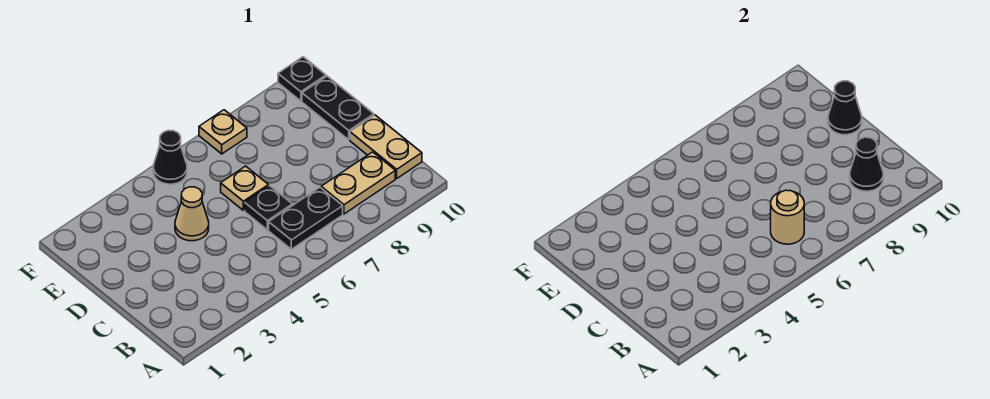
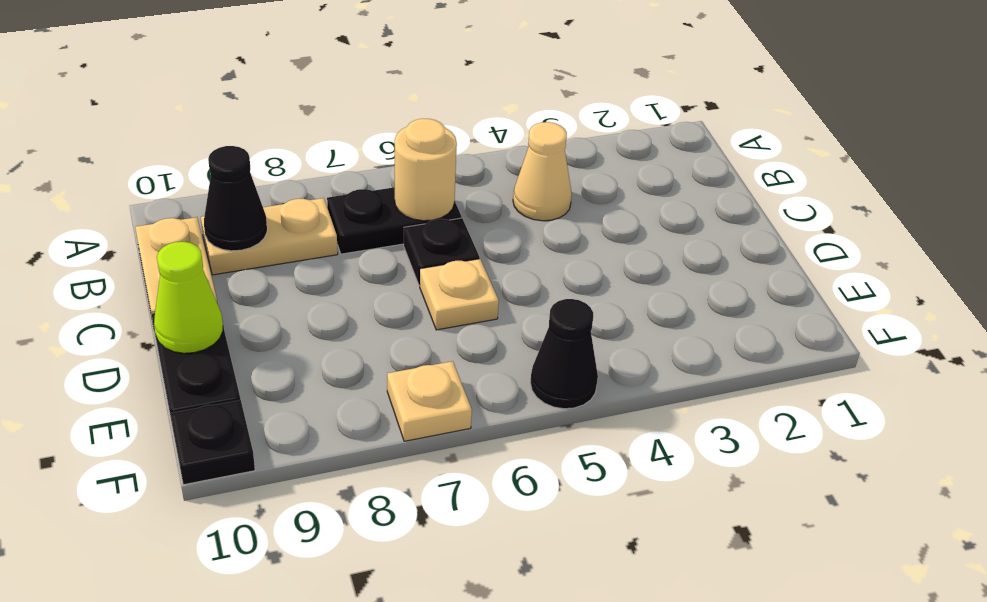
tan 1x1 cone [175,187,209,241] -> tan 1x1 cone moved to [513,122,572,221]
black 1x1 cone [828,81,862,135] -> lime 1x1 cone [154,242,223,353]

